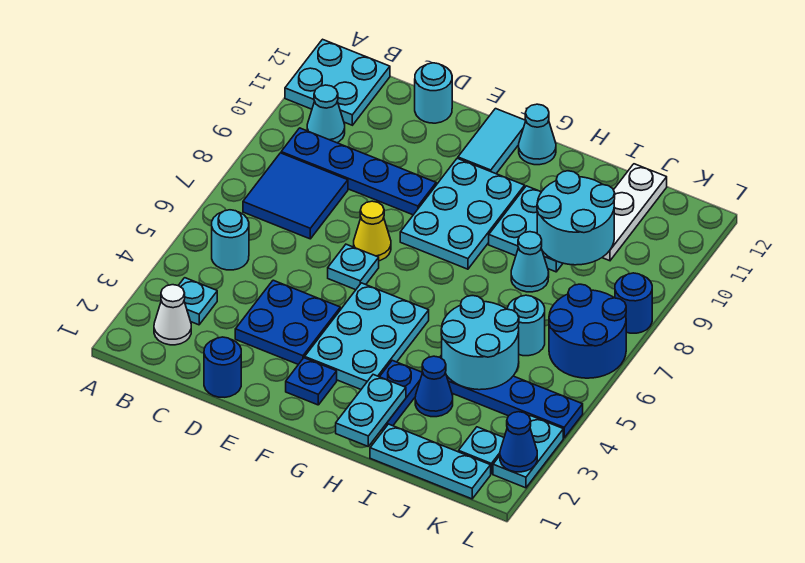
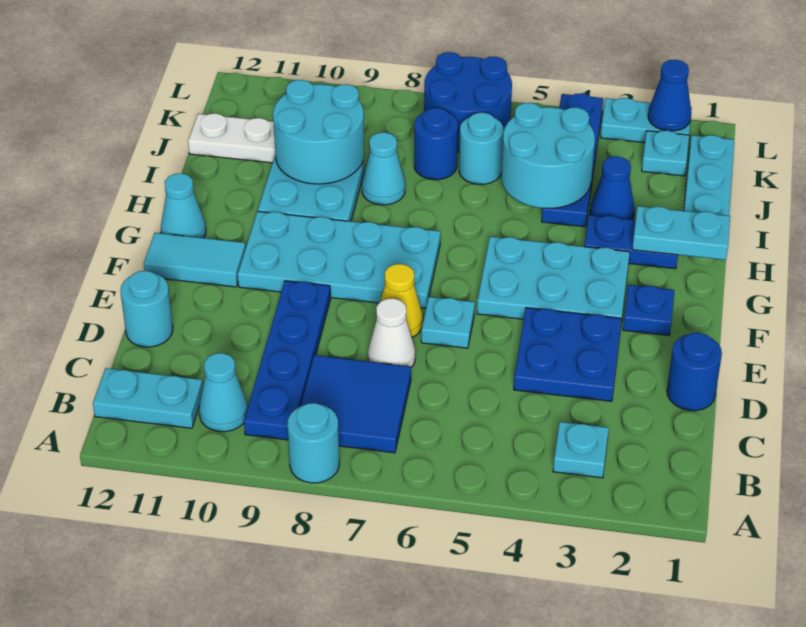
cyan 2x2 plate [285,39,390,125] -> cyan 1x2 plate [93,368,203,428]
white 1x1 cone [154,285,191,345] -> white 1x1 cone moved to [368,298,415,367]
cyan 1x1 round brick [212,210,249,270] -> cyan 1x1 round brick moved to [287,403,339,483]
cyan 2x3 plate [400,158,525,269] -> cyan 2x4 plate [238,211,440,308]
blue 1x1 round brick [615,273,652,333] -> blue 1x1 round brick moved to [414,108,458,180]

